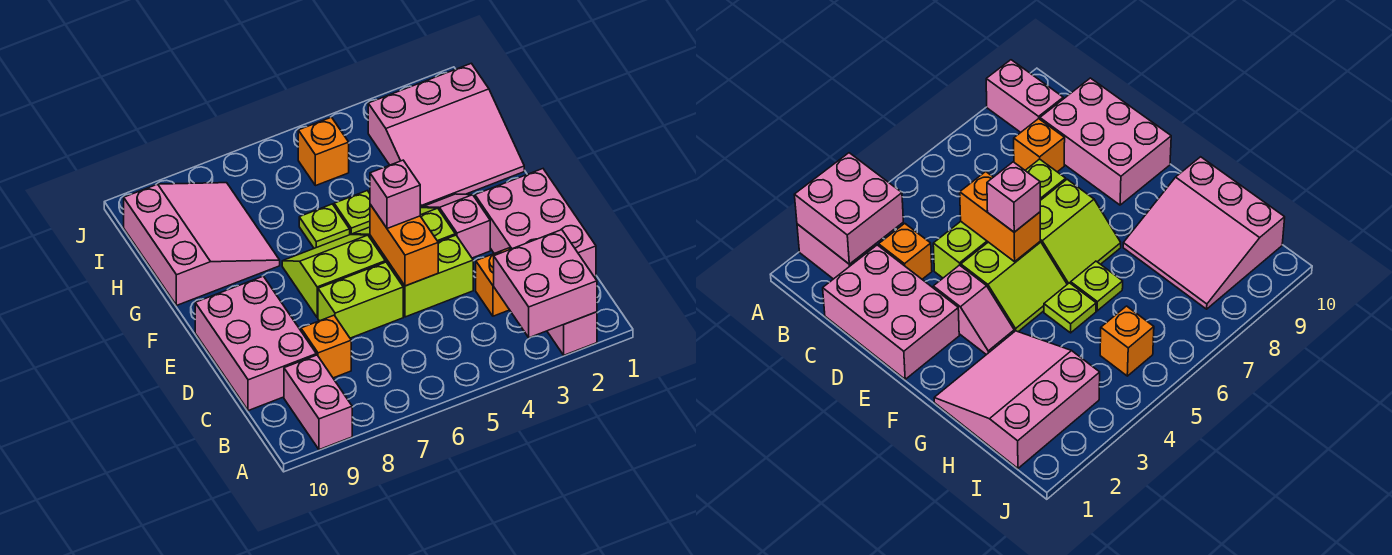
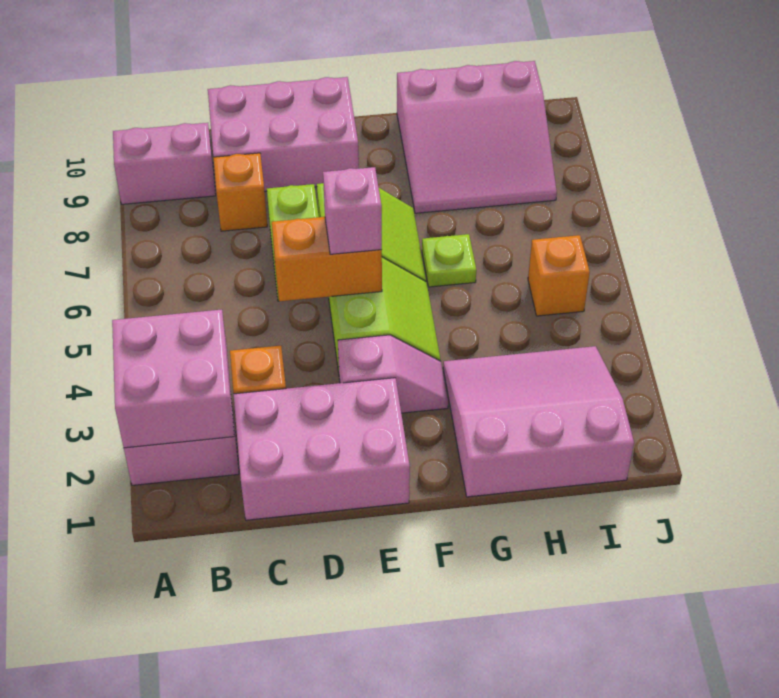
lime 1x2 brick [388,235,473,317] -> none
pink 3x3 slope [368,63,524,208] -> pink 3x3 slope turned to [443,346,634,497]
lime 1x1 plate [334,191,370,235] -> none

